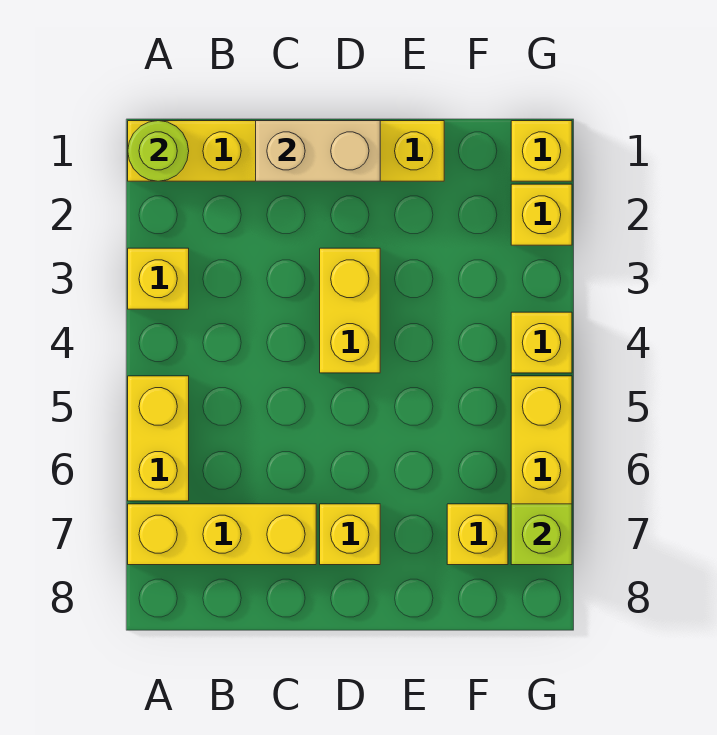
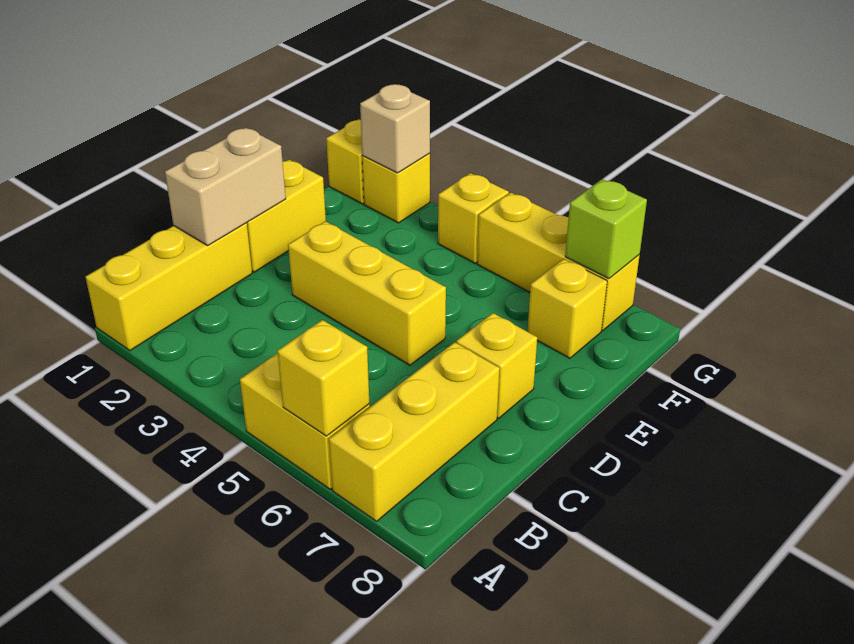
lime 1x1 round brick [128,121,189,181] -> none
yellow 1x1 brick [128,248,189,309] -> yellow 1x1 brick moved to [277,320,369,436]
yellow 1x2 brick [320,248,380,373] -> yellow 1x3 brick [288,221,446,365]
none -> tan 1x1 brick [360,84,430,173]

